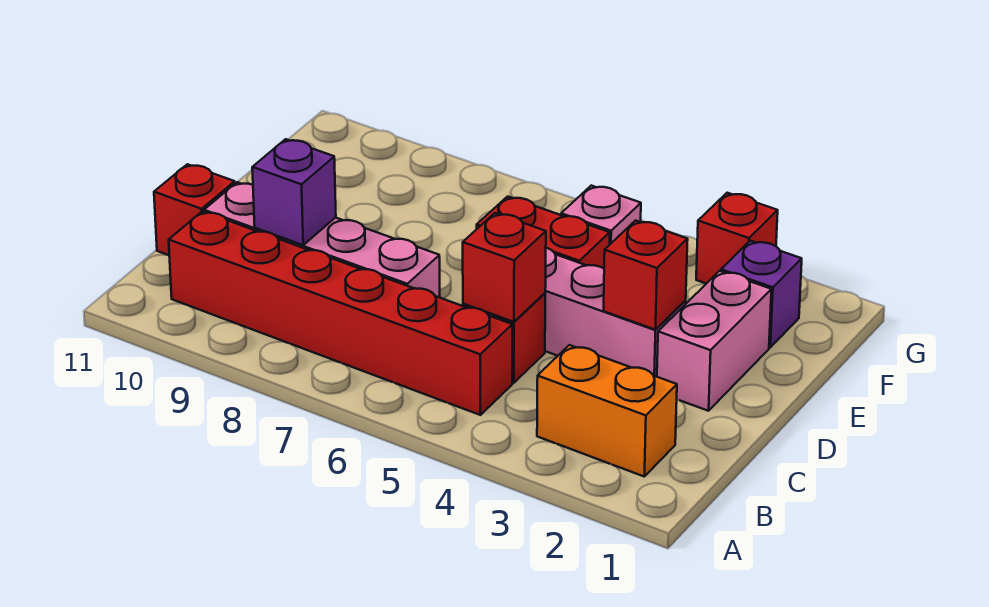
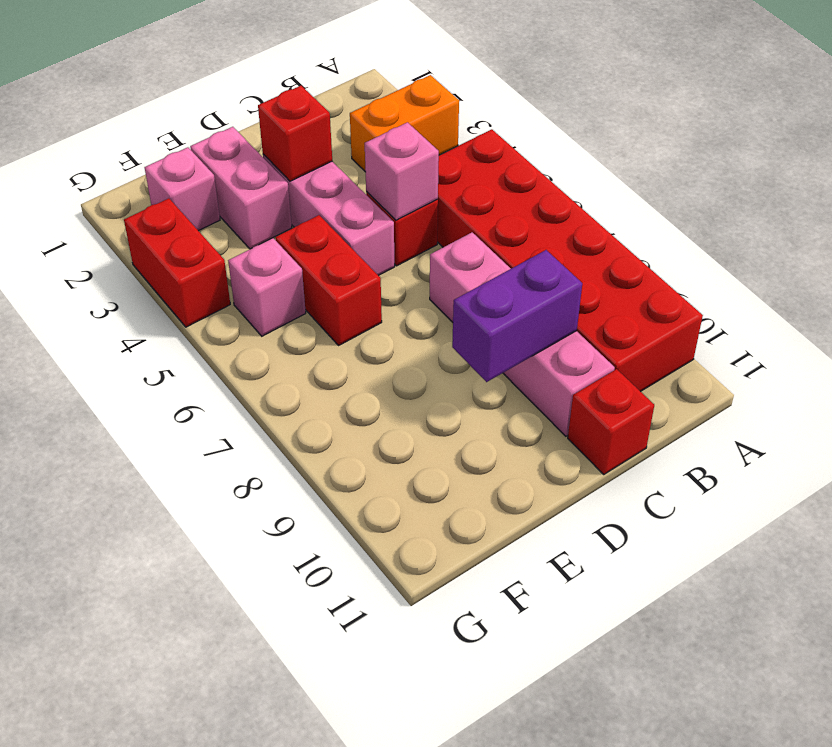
orange 1x2 brick [537,345,677,476] -> orange 1x2 brick turned to [350,75,459,172]
red 1x6 brick [169,211,512,415] -> red 2x6 brick [437,129,703,392]
red 1x1 brick [463,213,546,322] -> pink 1x1 brick [365,122,439,220]
purple 1x1 brick [252,139,336,245] -> purple 1x2 brick [452,250,582,382]
pink 1x2 brick [657,271,771,411] -> pink 1x2 brick turned to [190,127,292,249]
purple 1x1 brick [721,241,802,347] -> pink 1x1 brick [145,147,220,231]
red 1x1 brick [696,193,778,284] -> red 1x2 brick [124,198,230,327]

